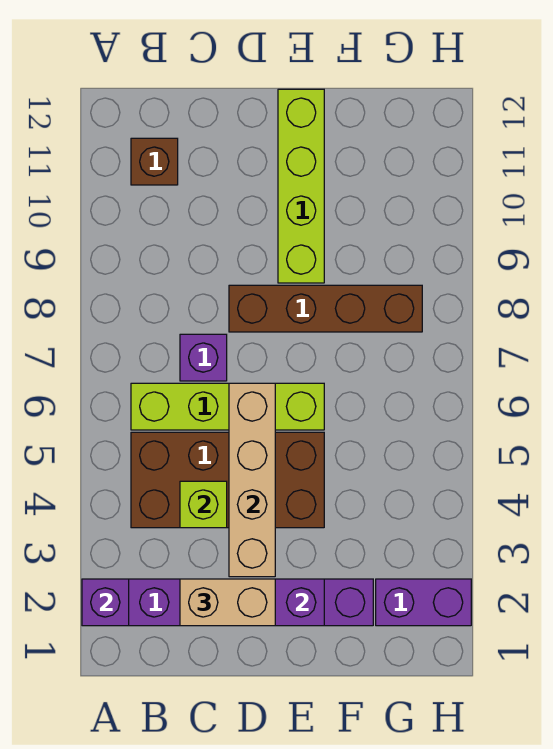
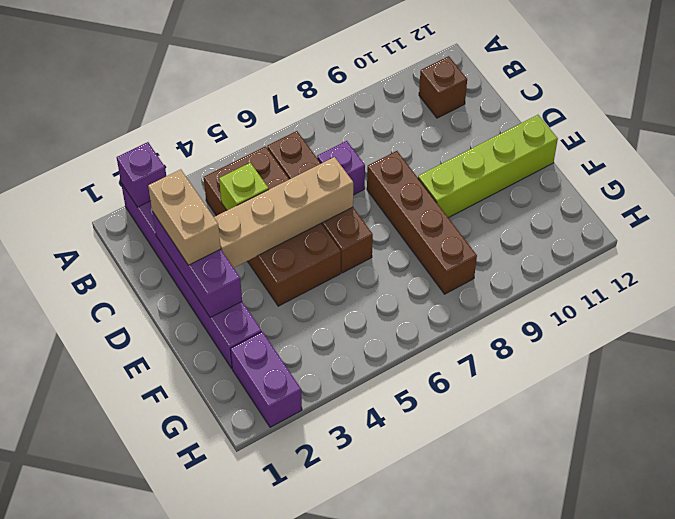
lime 1x4 brick [131,383,324,430] -> brown 1x4 brick [267,131,373,273]

